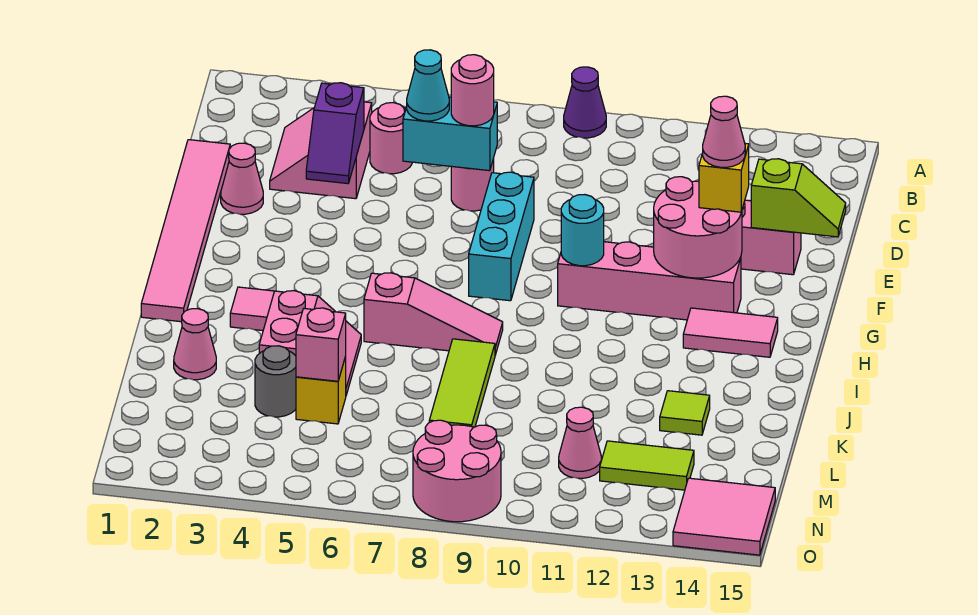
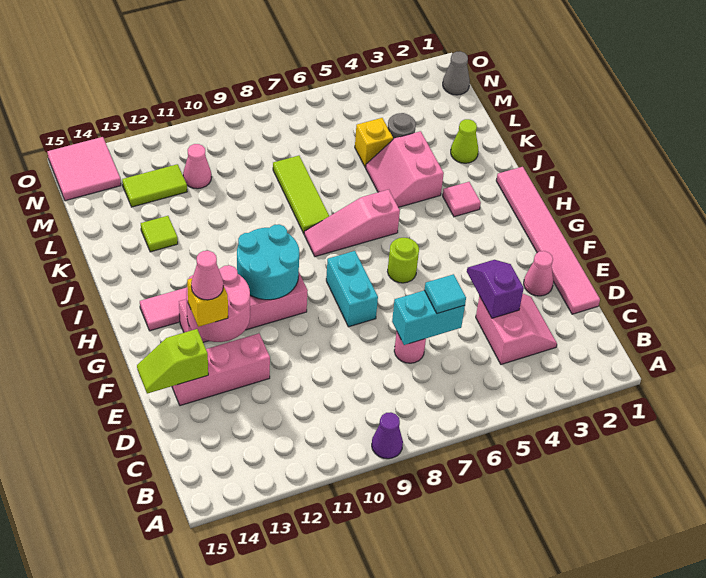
pink 1x1 round brick [370,103,412,174] -> none
cyan 1x1 cone [407,50,449,121] -> cyan 1x1 tile [425,274,466,314]
pink 1x1 round brick [451,55,494,126] -> none
cyan 1x3 brick [469,172,534,301] -> cyan 1x2 brick [326,251,378,327]
none -> lime 1x1 round brick [387,238,419,283]
cyan 1x1 round brick [561,195,604,266] -> cyan 2x2 round brick [237,224,299,300]
pink 1x1 cone [174,309,216,380] -> lime 1x1 cone [451,119,478,163]
pink 1x1 brick [296,308,346,381] -> none
none -> grey 1x1 cone [443,51,470,95]
pink 2x2 round brick [413,420,501,522] -> none

